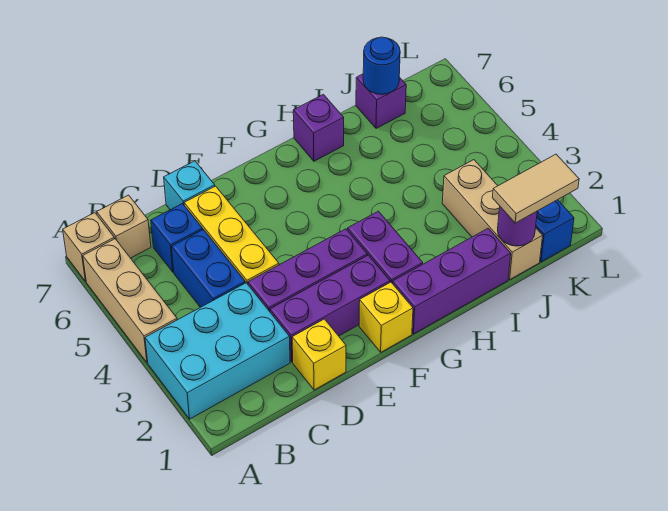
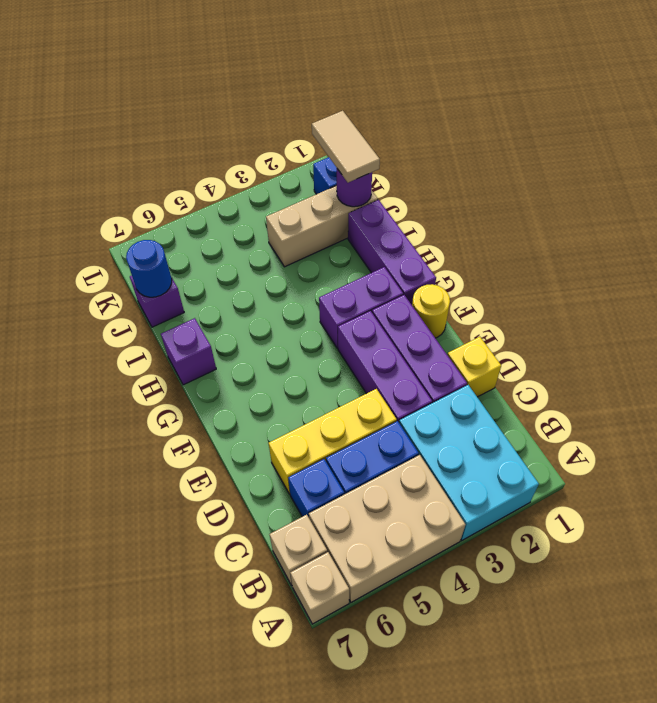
tan 1x3 brick [83,239,177,363] -> tan 2x3 brick [309,455,465,602]
cyan 1x1 brick [164,161,215,210] -> none
yellow 1x1 brick [359,282,413,352] -> yellow 1x1 round brick [412,284,450,338]

